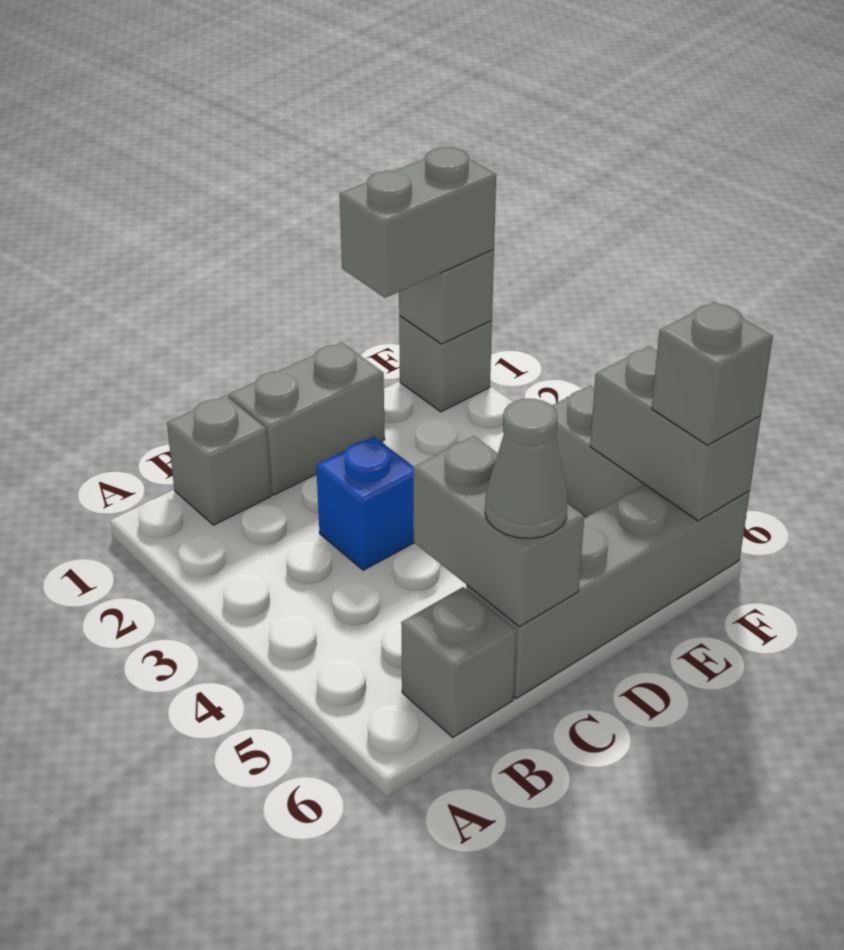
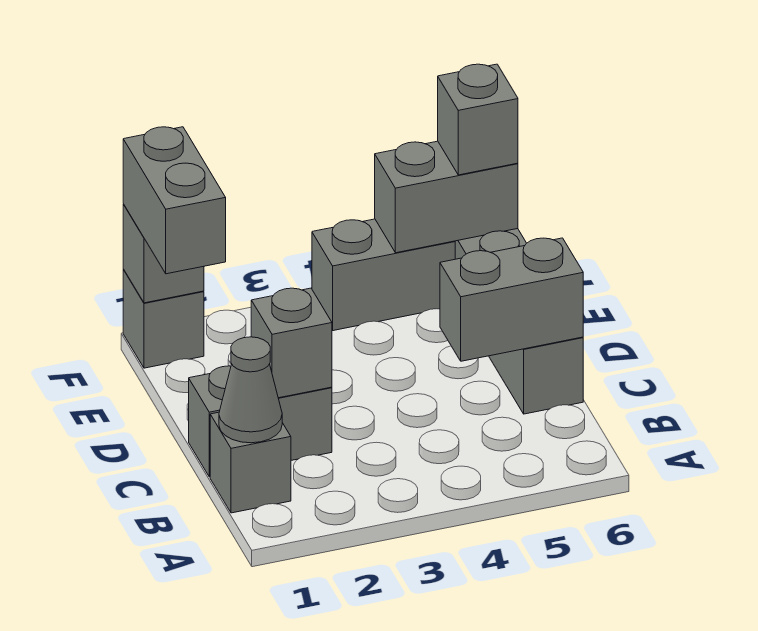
grey 1x1 brick [401,587,516,737] -> grey 1x1 brick moved to [251,288,332,398]
grey 1x2 brick [228,342,385,495] -> grey 1x2 brick turned to [189,366,332,477]
blue 1x1 brick [316,436,414,570] -> none
grey 1x1 cone [485,399,568,538] -> grey 1x1 cone moved to [219,337,282,443]

